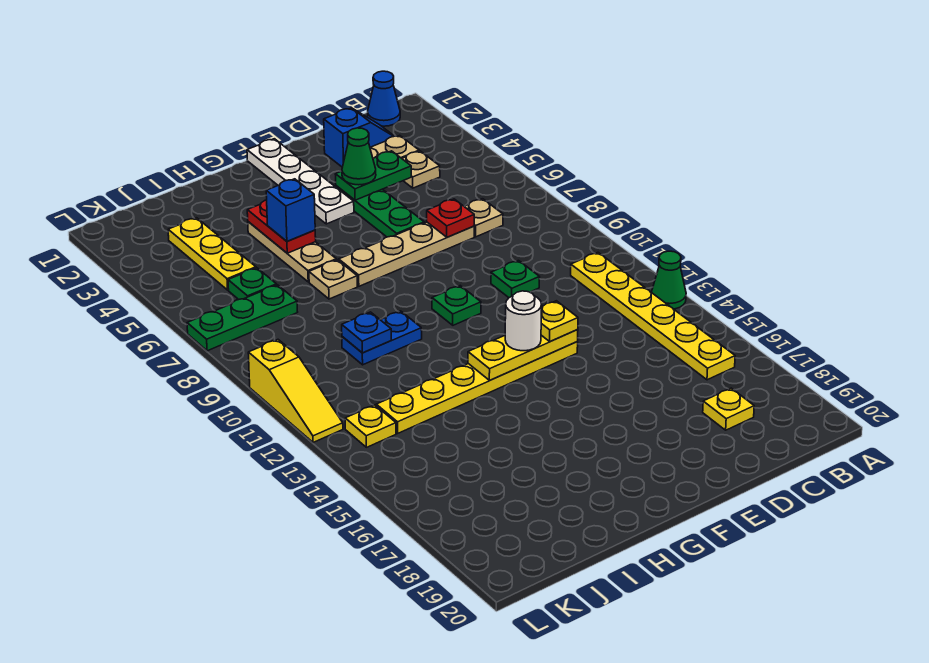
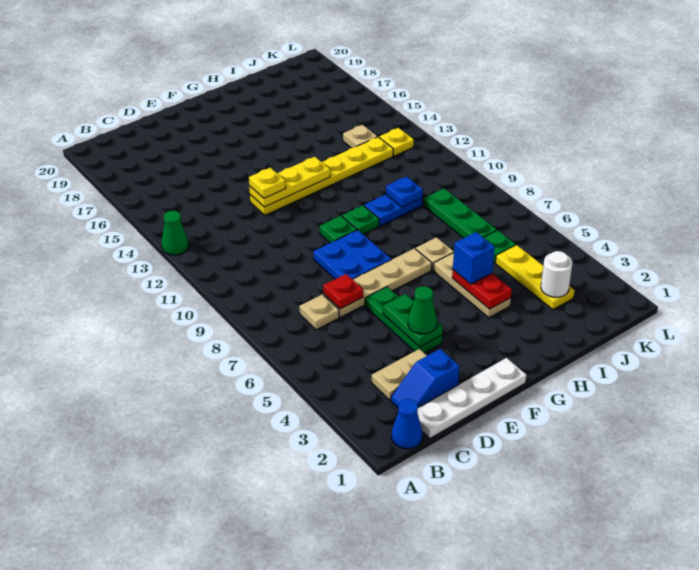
yellow 1x6 plate [571,253,735,380] -> none
tan 1x1 plate [402,151,440,188] -> tan 1x1 plate moved to [343,125,377,148]
yellow 1x1 plate [703,388,754,430] -> none
green 1x2 plate [335,151,411,200] -> green 1x2 plate turned to [383,294,443,347]
green 1x1 plate [491,261,540,298] -> green 1x1 plate moved to [342,205,379,234]
none -> blue 2x2 plate [313,230,392,279]
white 1x4 plate [247,139,354,224] -> white 1x4 plate turned to [417,358,526,438]
white 1x1 round brick [505,291,542,351] -> white 1x1 round brick moved to [541,251,572,297]
green 1x3 plate [187,285,297,351] -> green 1x3 plate turned to [424,189,497,238]
yellow 1x3 slope [248,340,343,443] -> none

